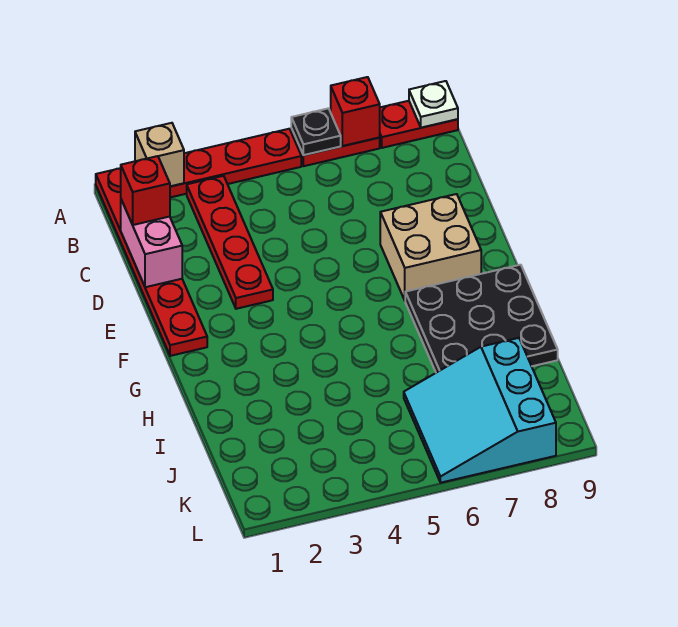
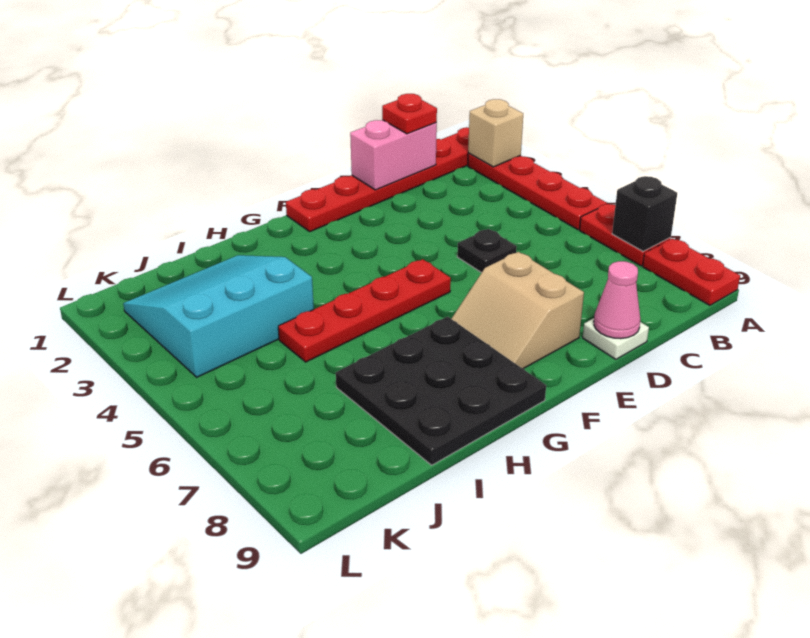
black 1x1 plate [291,108,341,155] -> black 1x1 plate moved to [457,229,517,273]
red 1x1 brick [331,77,380,146] -> black 1x1 brick [612,176,677,251]
white 1x1 plate [409,81,458,128] -> white 1x1 plate moved to [583,318,649,359]
red 1x4 plate [187,176,273,309] -> red 1x4 plate moved to [278,259,451,362]
red 1x1 brick [120,156,170,225] -> red 1x1 plate [382,94,437,134]
none -> pink 1x1 cone [594,261,641,339]
tan 2x2 brick [380,194,481,300] -> tan 2x2 slope [451,252,584,369]
cyan 3x3 slope [404,338,556,483] -> cyan 3x3 slope moved to [123,255,314,377]

